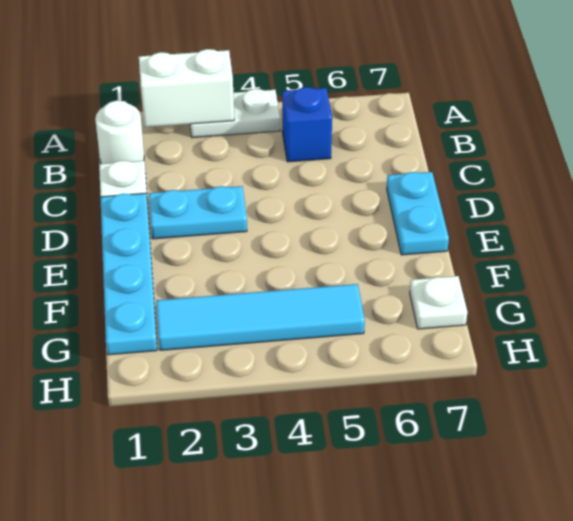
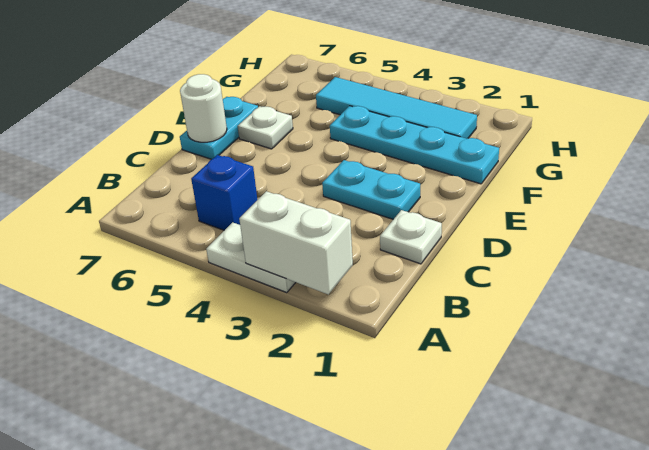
white 1x1 round brick [95,100,144,164] -> white 1x1 round brick moved to [180,74,227,142]
cyan 1x4 plate [100,193,157,355] -> cyan 1x4 plate turned to [330,106,499,184]
white 1x1 plate [410,276,468,329] -> white 1x1 plate moved to [238,106,293,149]

